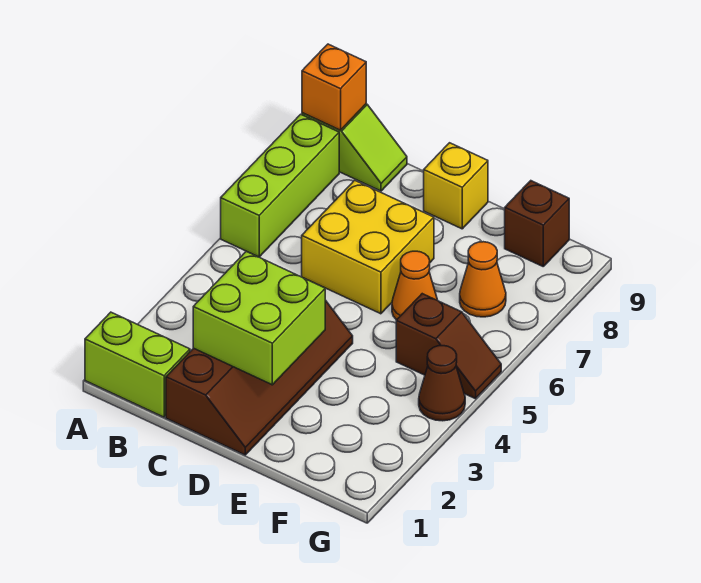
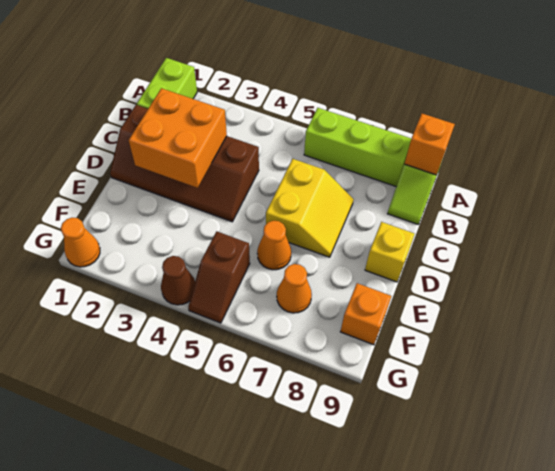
lime 2x2 brick [193,251,325,385] -> orange 2x2 brick [129,88,227,188]
yellow 2x2 brick [302,180,434,314] -> yellow 2x2 slope [266,159,354,257]
brown 1x1 brick [505,181,569,266] -> orange 1x1 brick [340,283,391,345]
none -> orange 1x1 cone [61,218,100,267]

